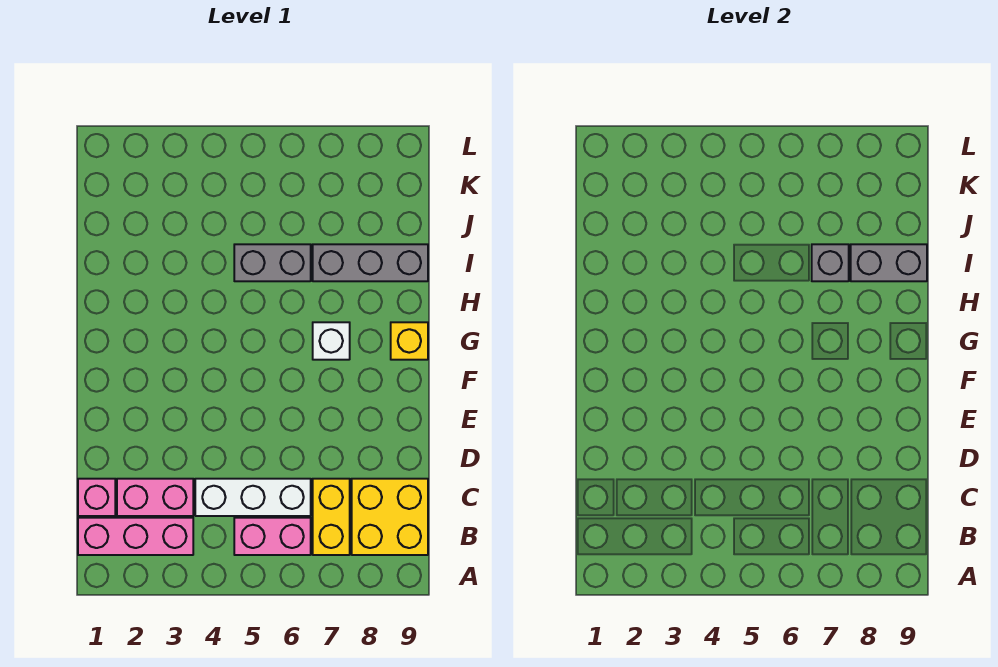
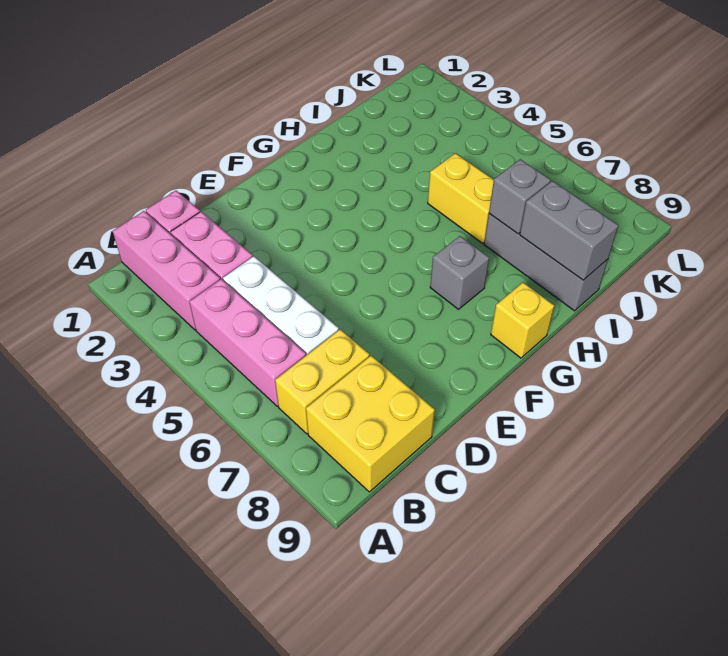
pink 1x2 brick [234,518,311,555] -> pink 1x3 brick [189,279,306,406]
white 1x1 brick [313,322,350,360] -> grey 1x1 brick [430,236,489,309]
grey 1x2 brick [234,244,311,281] -> yellow 1x2 brick [428,153,494,243]

